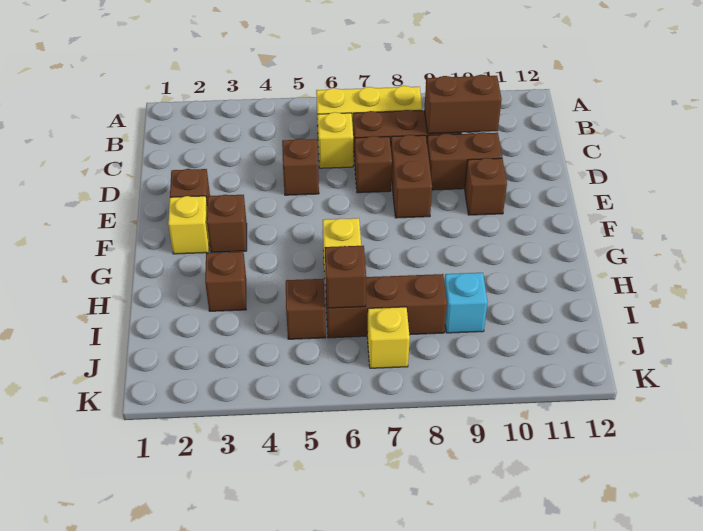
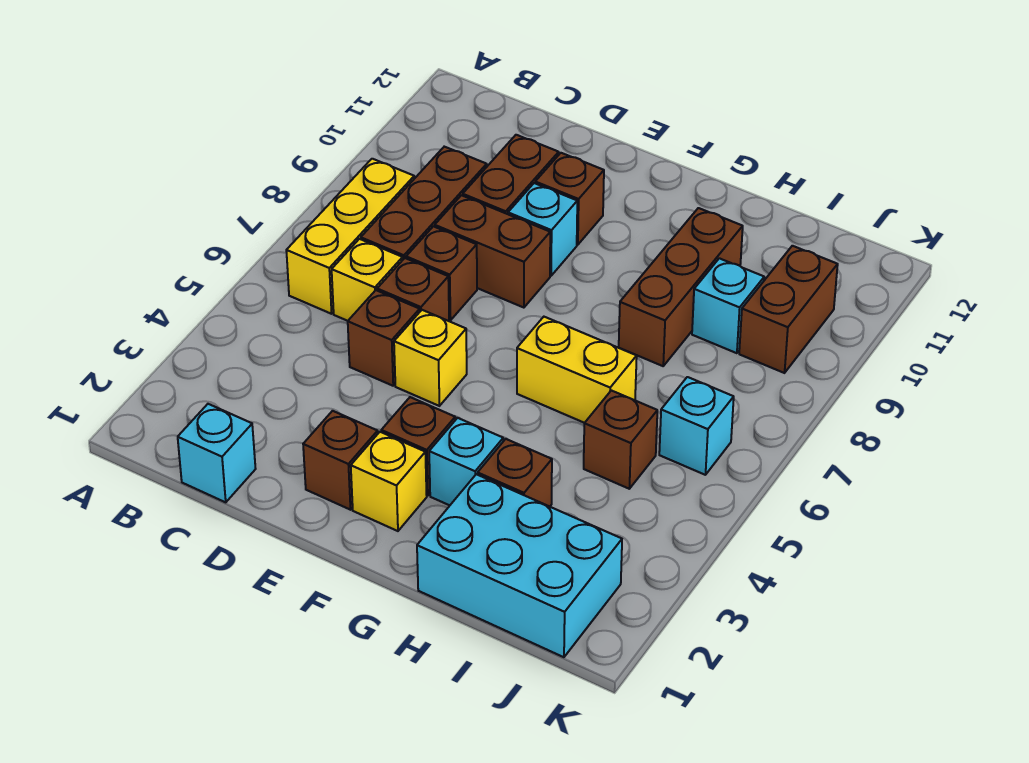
none -> cyan 1x1 brick [178,404,256,502]
brown 1x2 brick [424,75,502,134] -> brown 1x2 brick moved to [739,246,838,373]
none -> cyan 1x1 brick [508,183,577,276]
none -> cyan 1x1 brick [429,418,503,505]
none -> cyan 2x3 brick [417,474,622,657]
brown 1x3 brick [326,274,447,338] -> brown 1x3 brick moved to [619,208,743,366]
brown 1x1 brick [325,246,366,308] -> brown 1x1 brick moved to [377,258,449,321]
none -> cyan 1x1 brick [659,377,734,475]
yellow 1x1 brick [367,307,410,368] -> yellow 1x1 brick moved to [394,310,467,406]

